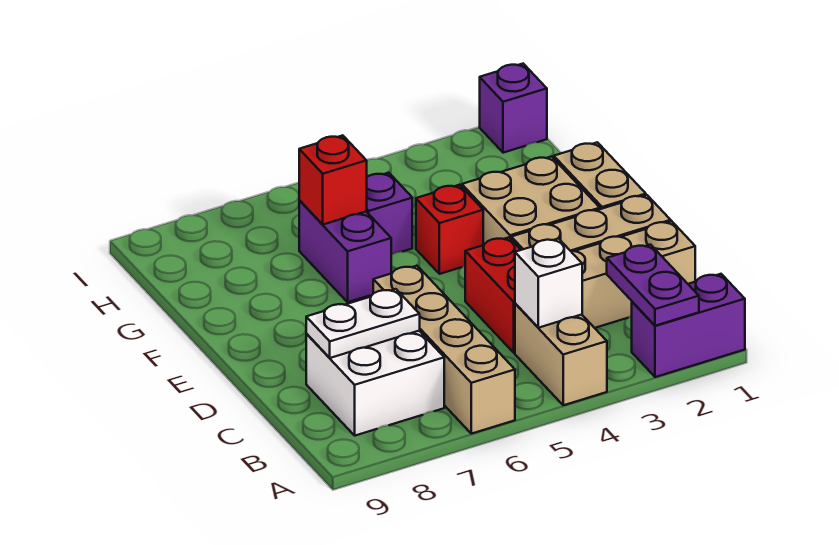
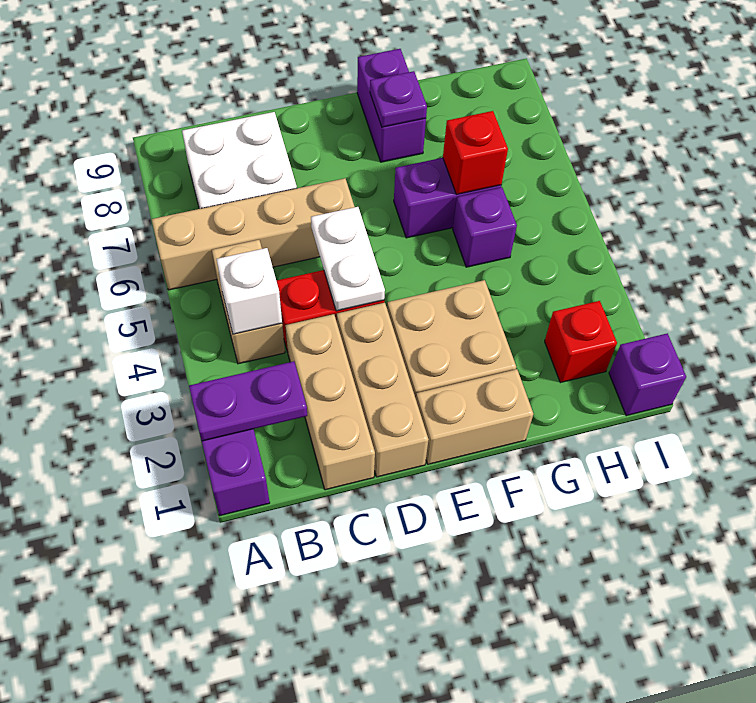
tan 1x2 brick [515,303,607,405] -> tan 1x2 brick turned to [212,240,285,364]
white 1x2 plate [306,289,420,358] -> white 1x2 plate moved to [311,207,385,311]
red 1x1 brick [416,185,483,274] -> red 1x1 brick moved to [545,301,617,383]
none -> purple 1x2 brick [357,49,426,162]
none -> purple 1x1 plate [370,71,427,127]

